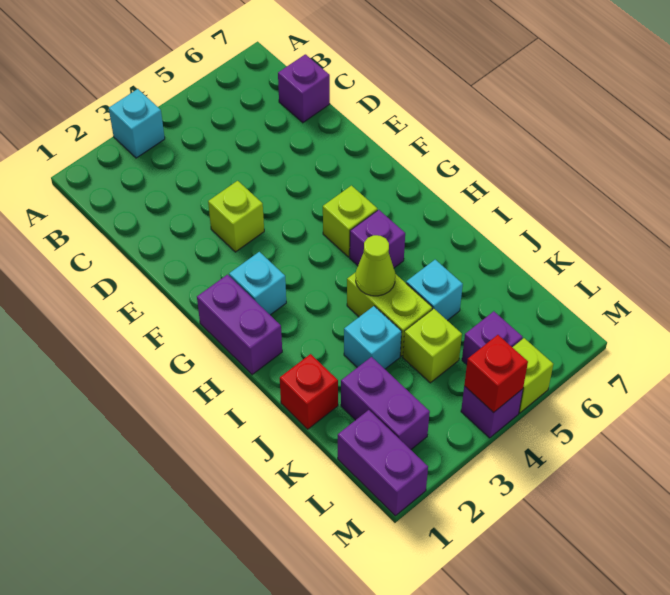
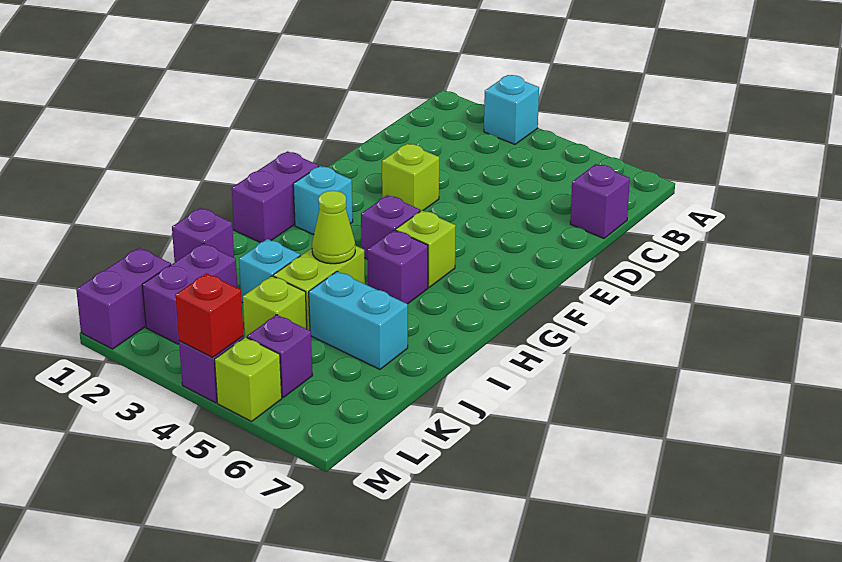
none -> purple 1x1 brick [361,195,420,259]
red 1x1 brick [280,354,338,429] -> purple 1x1 brick [172,208,234,262]
cyan 1x1 brick [406,260,463,321] -> cyan 1x2 brick [309,271,408,369]

